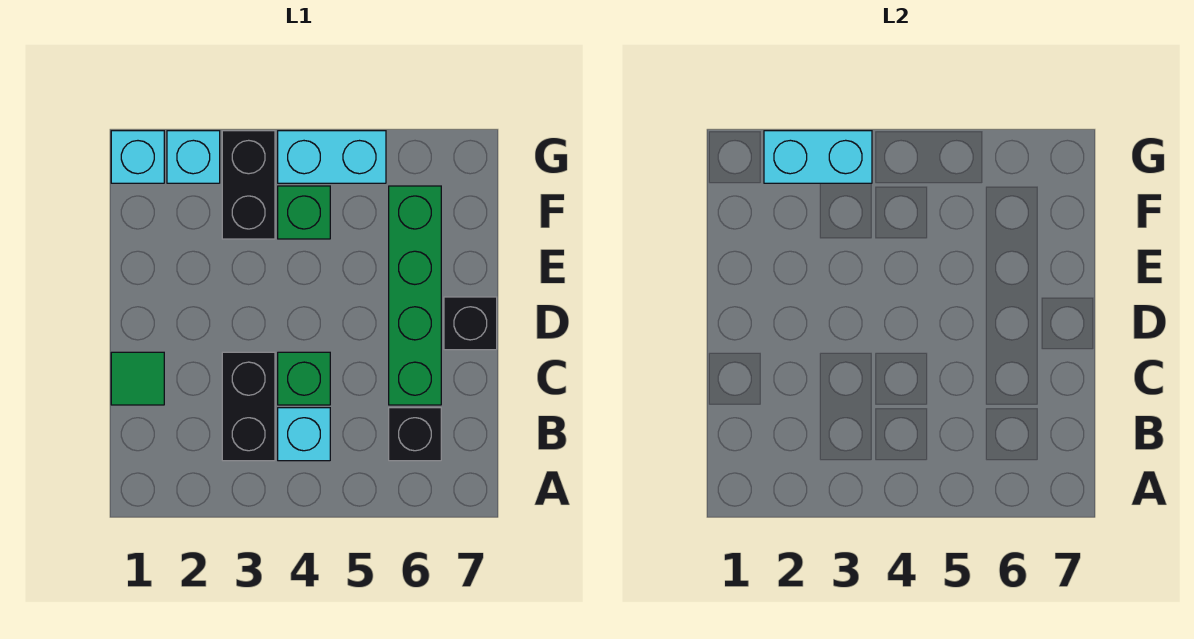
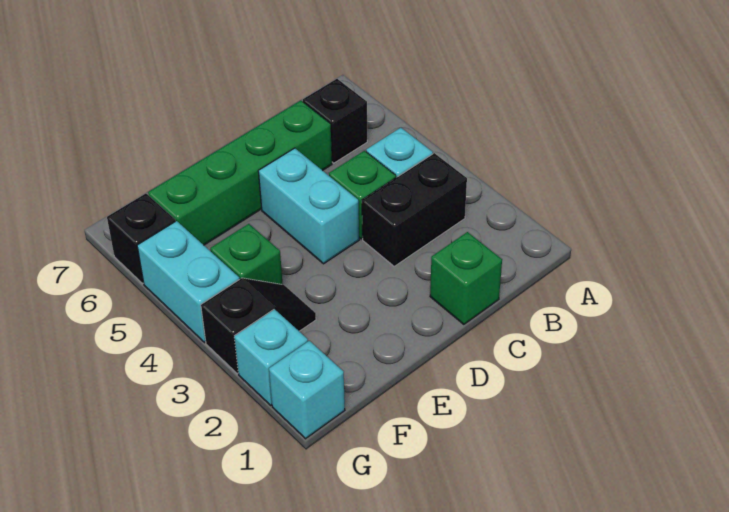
green 1x1 tile [111,352,164,405] -> green 1x1 brick [430,232,502,324]
black 1x1 brick [444,297,497,350] -> black 1x1 brick moved to [107,194,175,283]
black 1x2 brick [222,131,275,239] -> black 1x2 slope [201,278,316,374]
cyan 1x2 brick [764,131,872,183] -> cyan 1x2 brick moved to [258,148,359,264]

